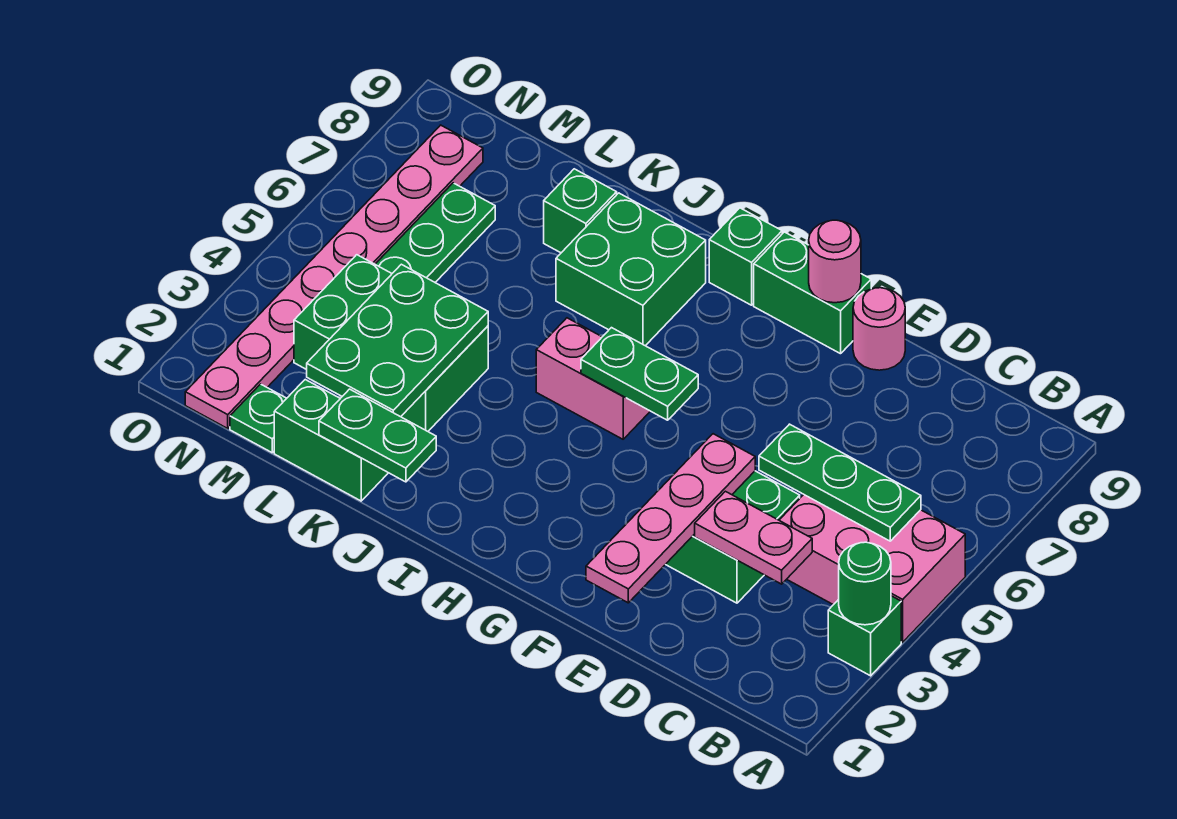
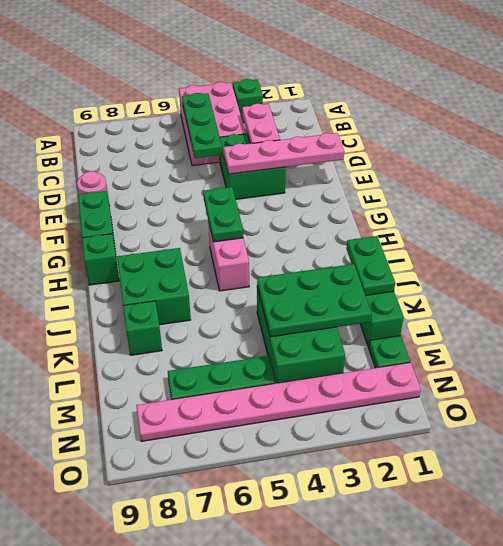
green 1x1 round brick [839,542,891,625] -> none
pink 1x1 round brick [809,220,861,303] -> none

